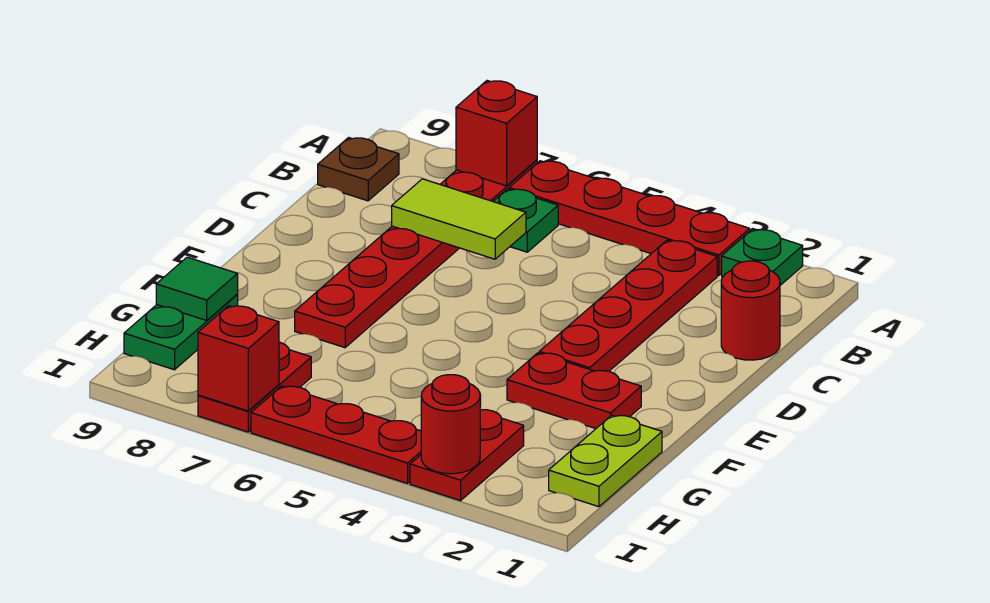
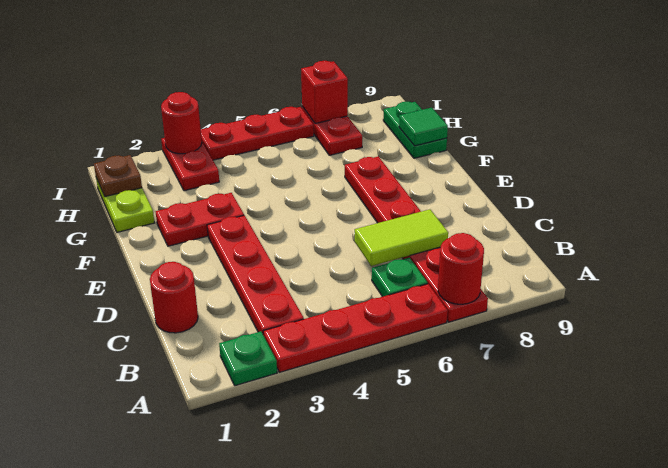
red 1x1 brick [456,81,537,186] -> red 1x1 round brick [438,233,484,304]
brown 1x1 plate [318,138,399,201] -> brown 1x1 plate moved to [94,155,142,197]

